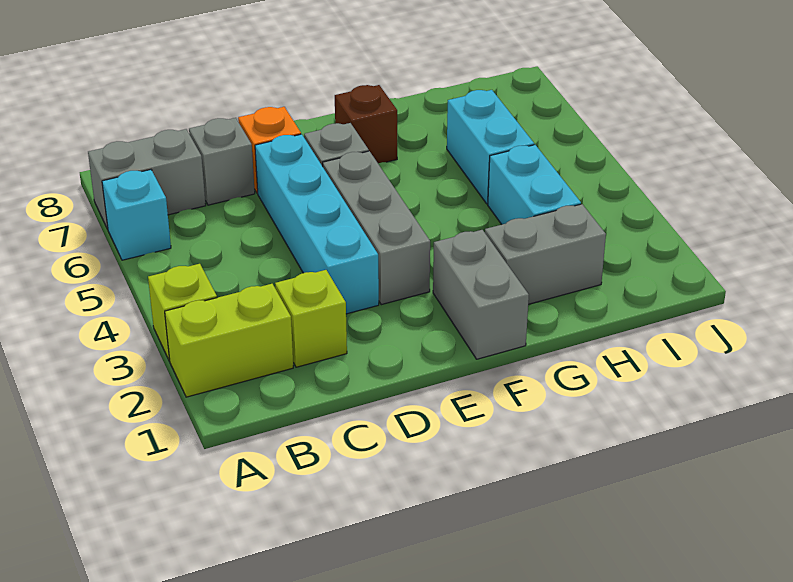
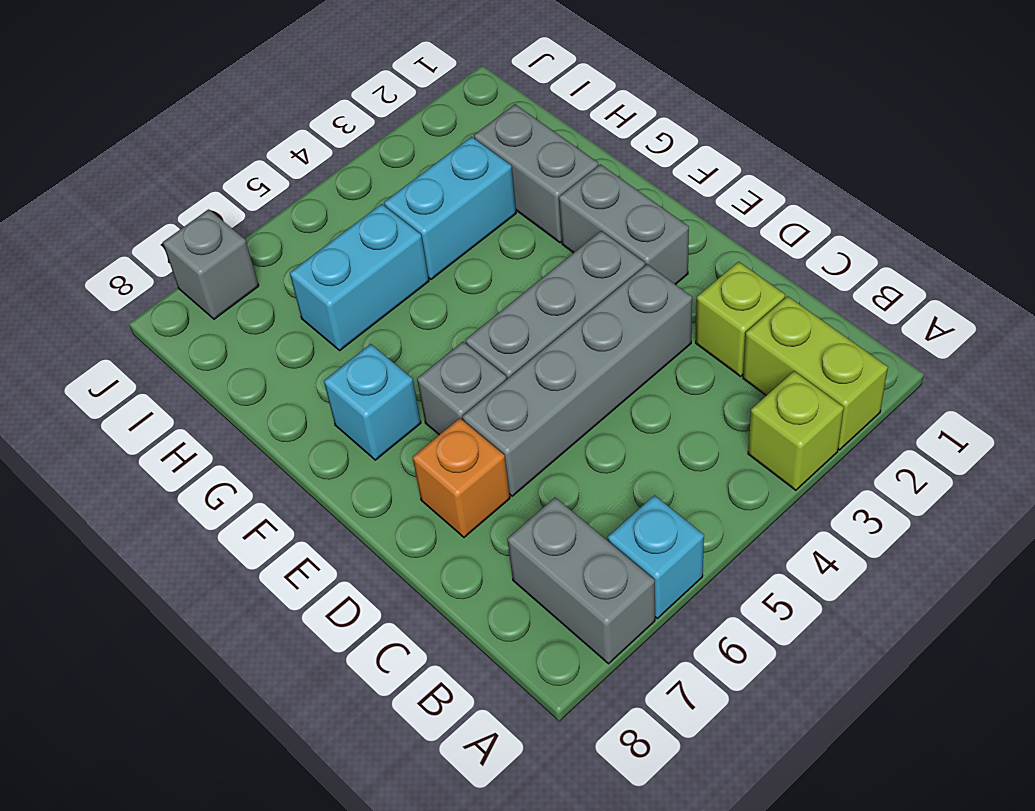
grey 1x1 brick [189,118,255,205] -> grey 1x1 brick moved to [163,209,259,319]
cyan 1x4 brick [255,134,379,314] -> grey 1x4 brick [462,264,692,496]
grey 1x2 brick [433,230,529,359] -> grey 1x2 brick turned to [559,164,689,285]
brown 1x1 brick [335,85,397,163] -> cyan 1x1 brick [324,344,421,460]

